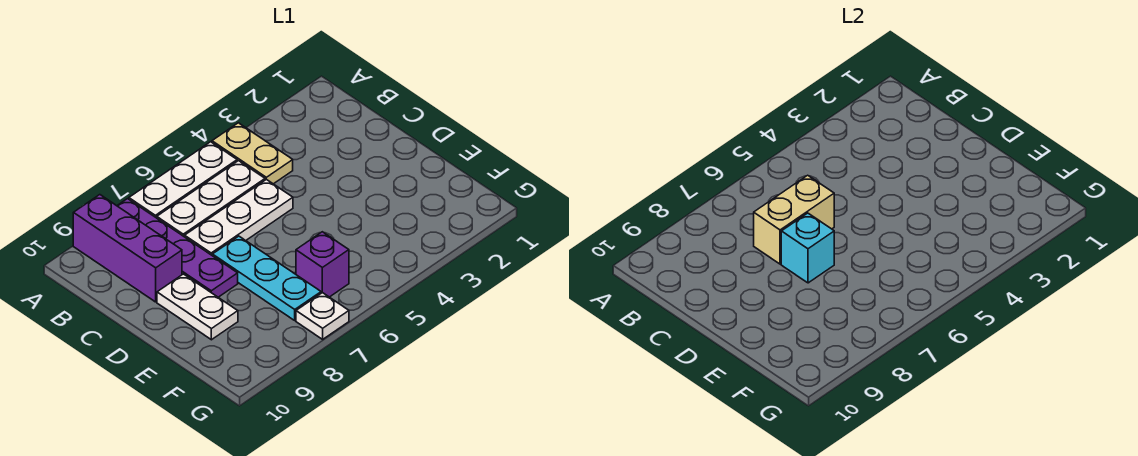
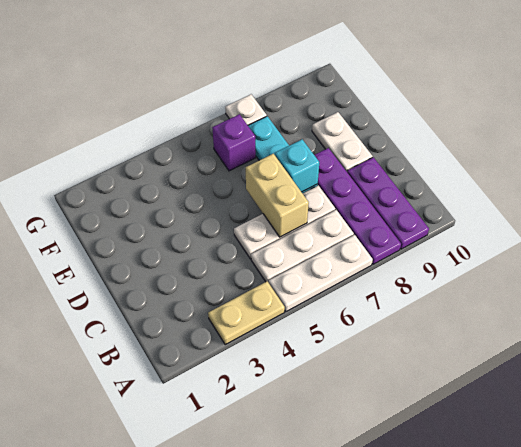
tan 1x2 plate [212,123,293,184] -> tan 1x2 plate turned to [208,281,285,345]
purple 1x3 brick [73,195,182,302] -> purple 1x3 plate [347,157,429,249]
tan 1x2 brick [754,175,834,264] -> tan 1x2 brick turned to [246,154,309,237]

